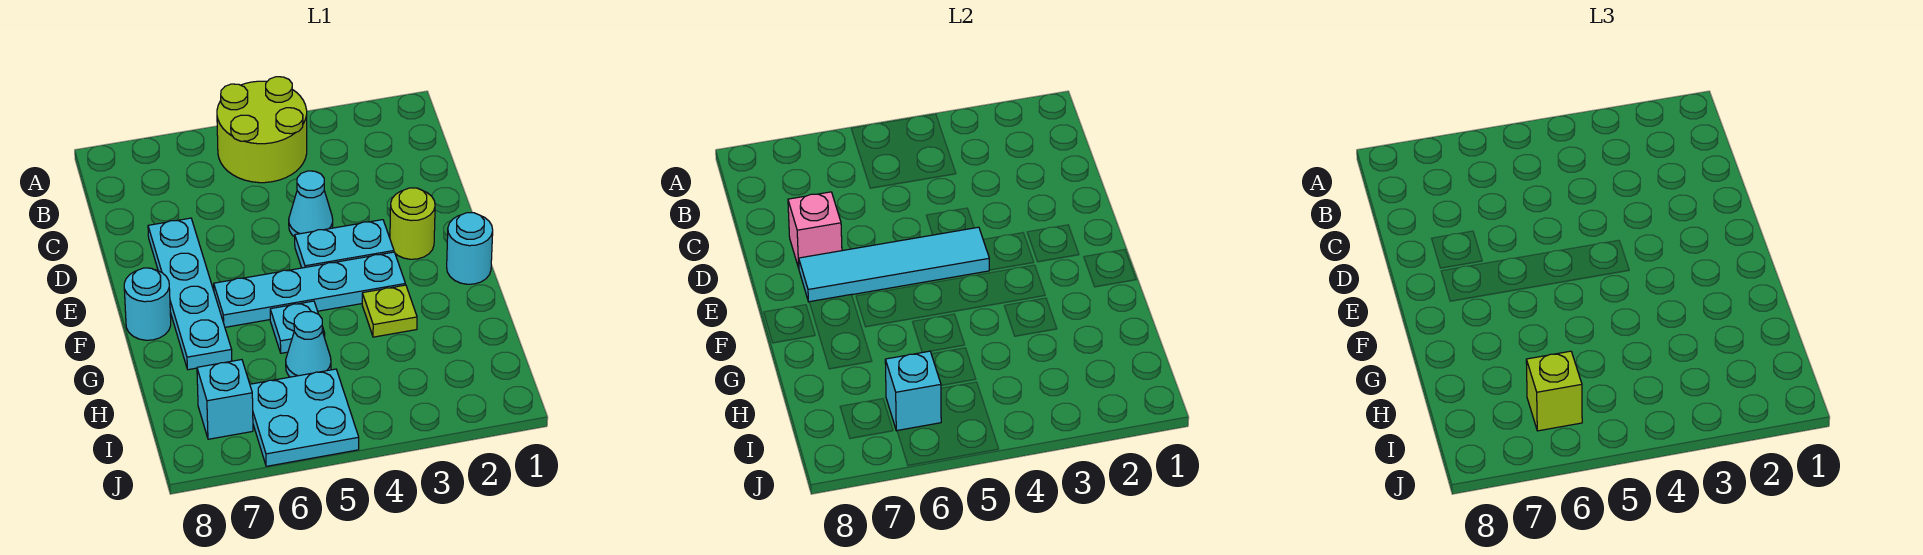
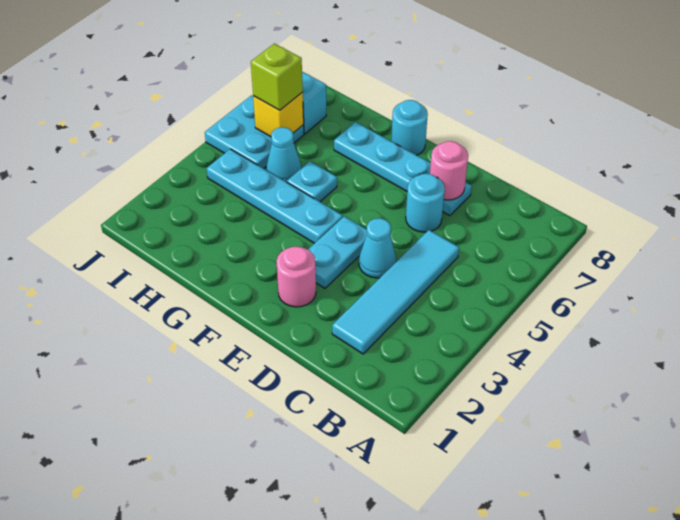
lime 2x2 round brick [217,77,307,183] -> none
pink 1x1 brick [788,192,842,268] -> pink 1x1 round brick [430,141,468,200]
lime 1x1 round brick [390,188,435,259] -> pink 1x1 round brick [276,246,316,307]
cyan 1x4 tile [799,227,989,302] -> cyan 1x4 tile moved to [332,230,459,354]
cyan 1x1 round brick [447,213,493,284] -> cyan 1x1 round brick moved to [406,174,445,232]
cyan 1x4 plate [214,252,405,327] -> cyan 1x4 plate turned to [207,149,343,243]
lime 1x1 plate [362,285,417,337] -> none
cyan 1x1 brick [885,351,941,431] -> yellow 1x1 brick [253,93,304,137]

